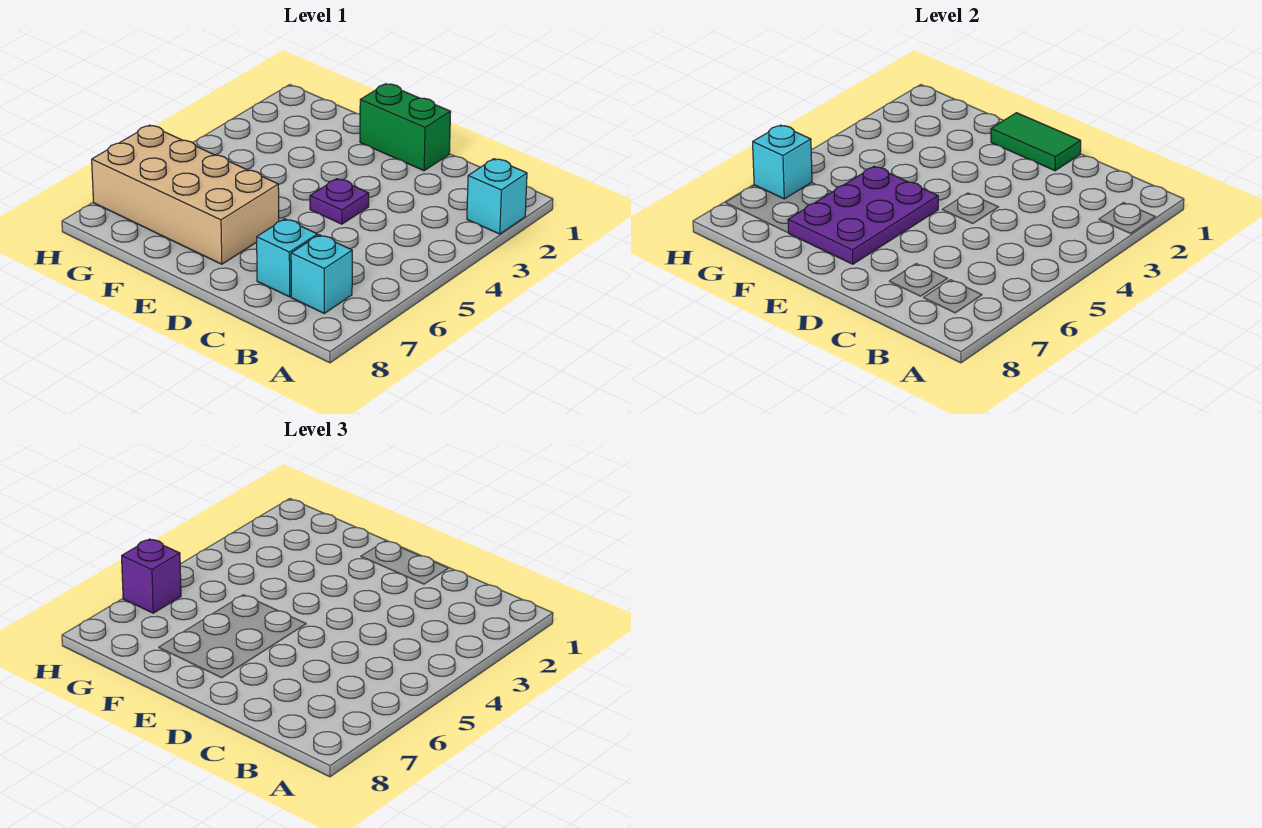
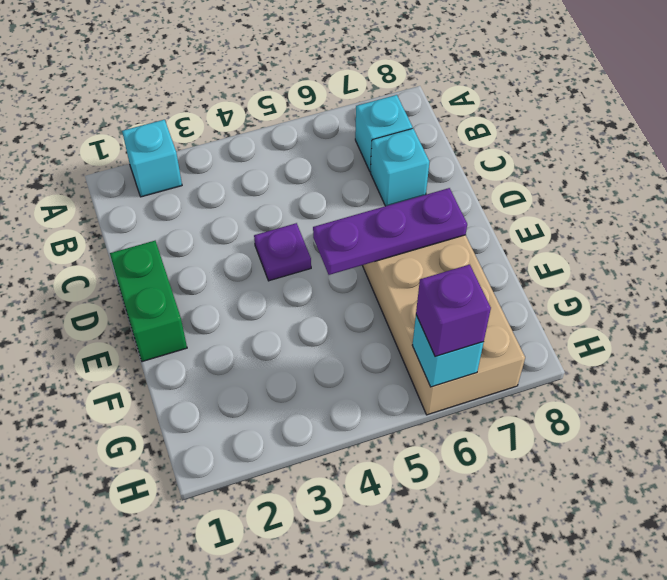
green 1x2 tile [991,113,1081,171] -> none
purple 2x3 plate [788,167,938,264] -> purple 1x3 plate [313,188,467,275]

